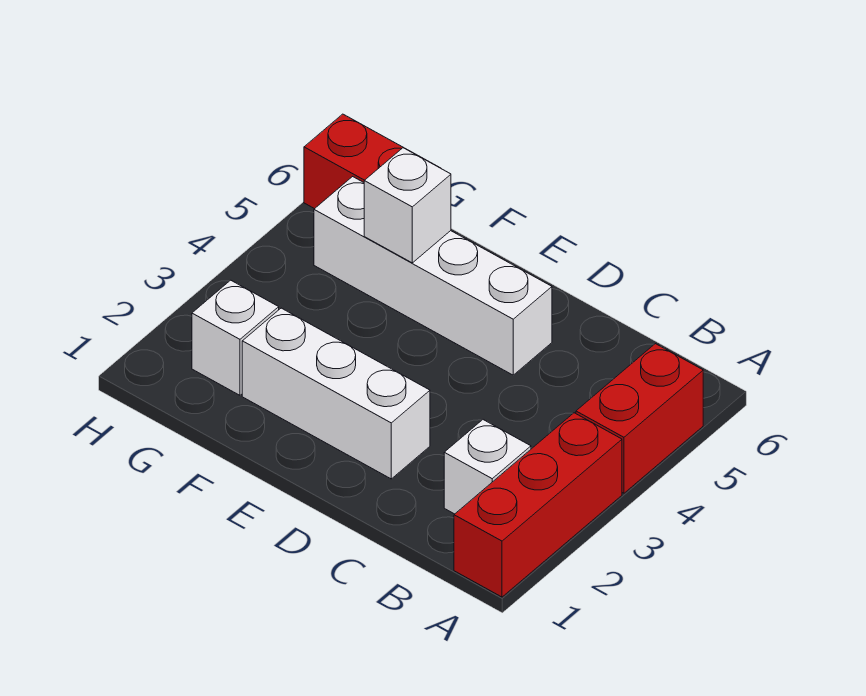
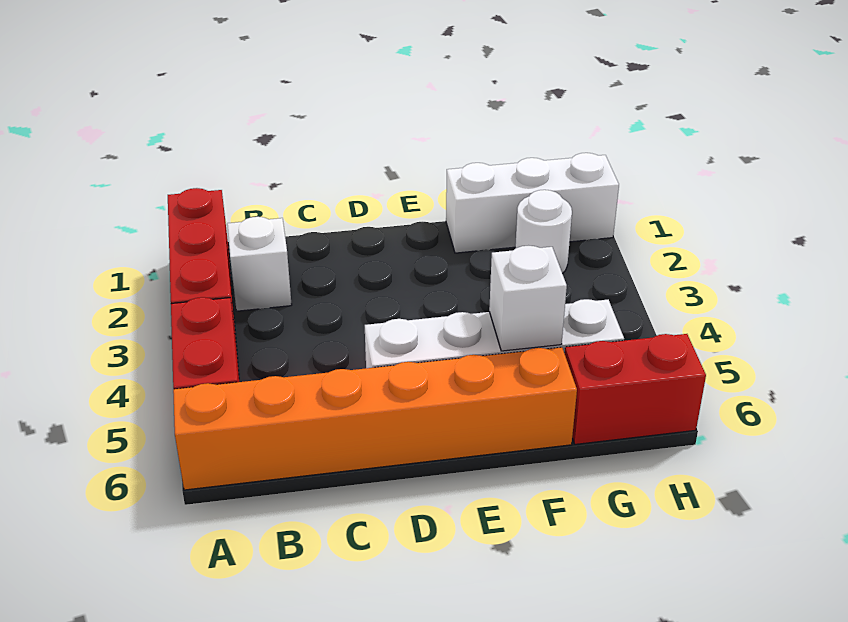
none -> orange 1x6 brick [173,347,577,490]
white 1x3 brick [242,308,430,479] -> white 1x3 brick moved to [446,153,619,253]
white 1x1 brick [192,280,279,395] -> white 1x1 round brick [515,190,572,274]

